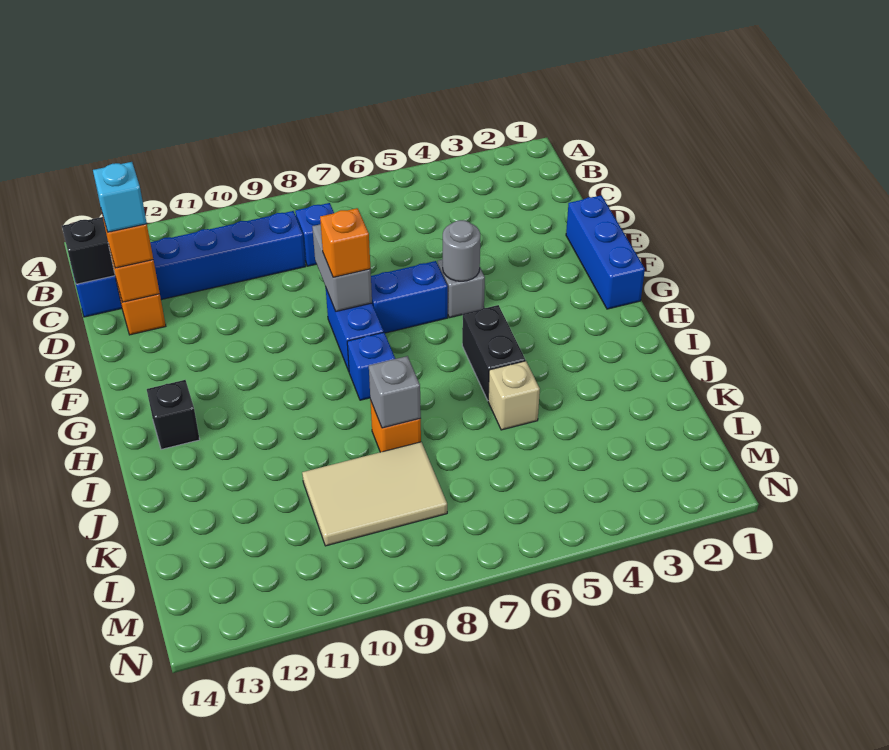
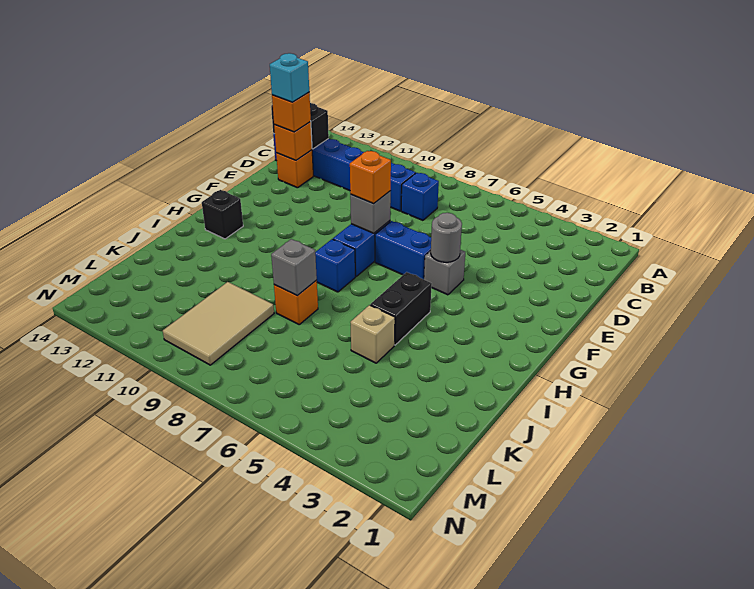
blue 1x3 brick [566,195,645,309] -> none
grey 1x2 brick [312,224,372,311] -> grey 1x1 brick [350,191,391,233]
tan 2x3 tile [302,442,447,546] -> tan 2x3 tile turned to [163,282,274,365]

